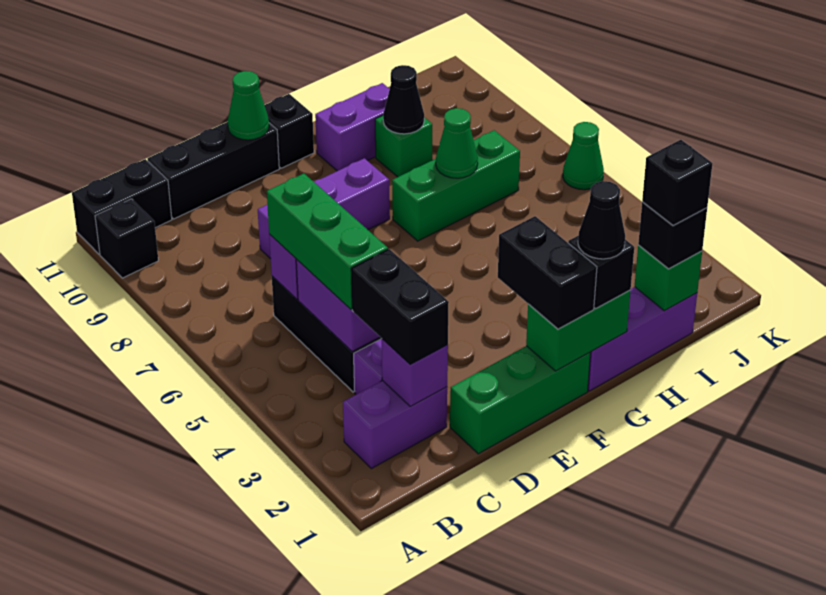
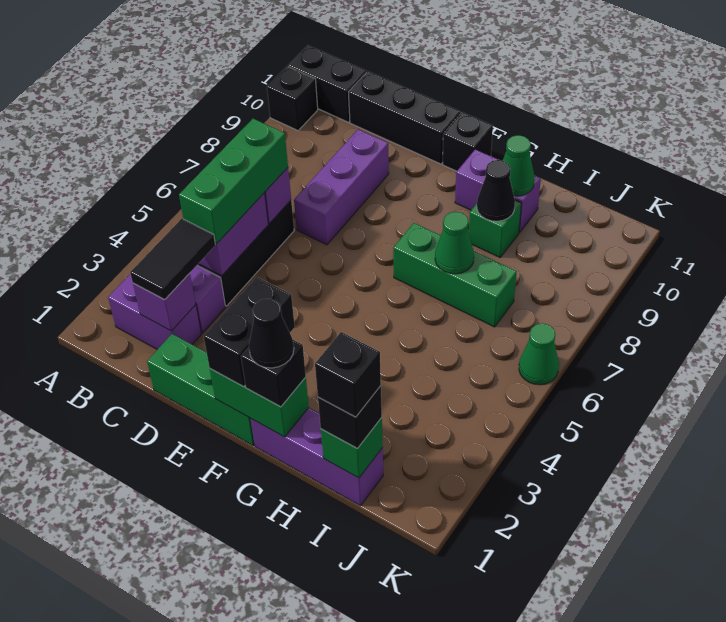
black 1x2 brick [351,249,449,365] -> black 1x2 tile [130,219,215,300]
purple 1x3 brick [258,158,390,259] -> purple 1x3 brick turned to [294,129,389,245]
green 1x1 cone [228,71,269,140] -> green 1x1 cone moved to [503,135,535,196]

